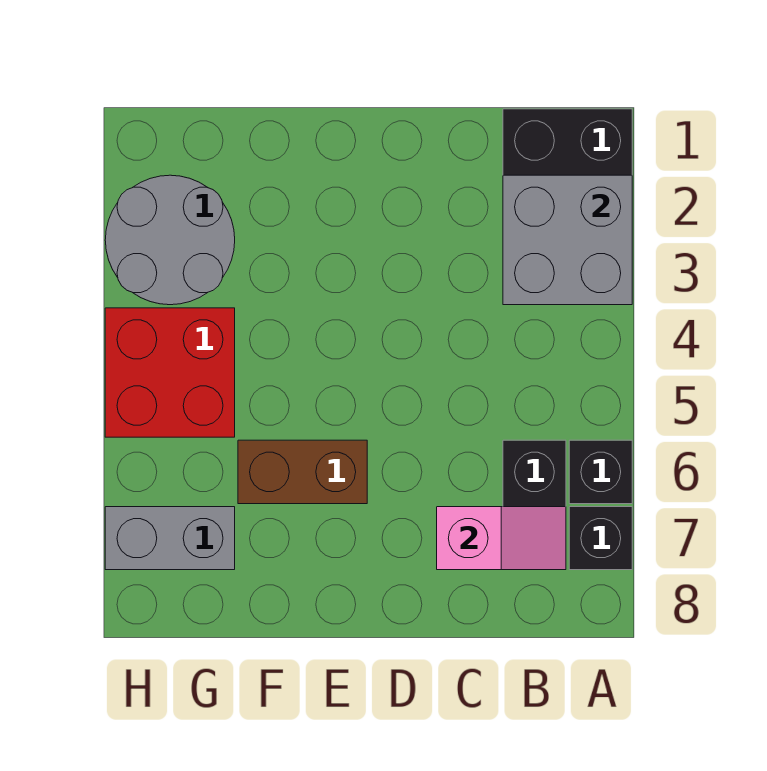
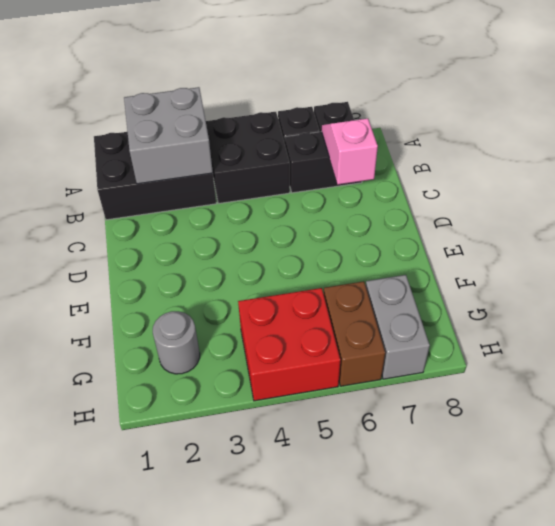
none -> black 2x2 brick [206,112,290,204]
brown 1x2 brick [238,440,367,504] -> brown 1x2 brick moved to [324,281,385,386]
grey 2x2 round brick [105,175,235,305] -> grey 1x1 round brick [153,311,200,374]

